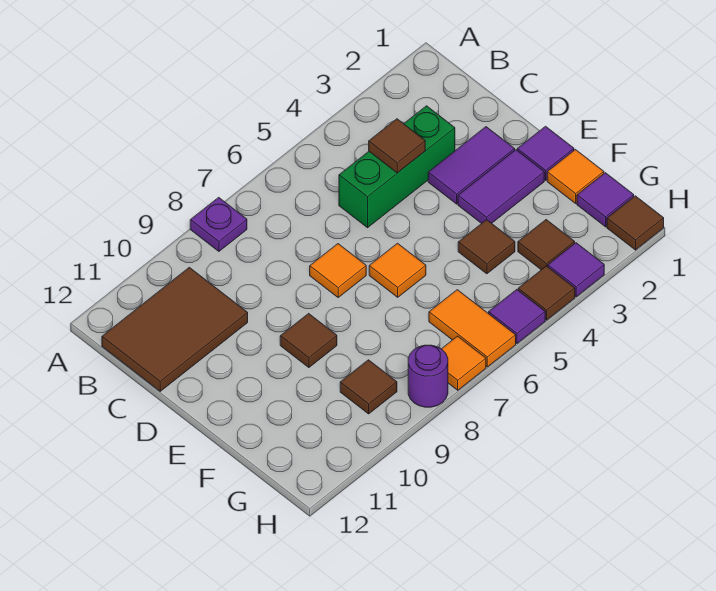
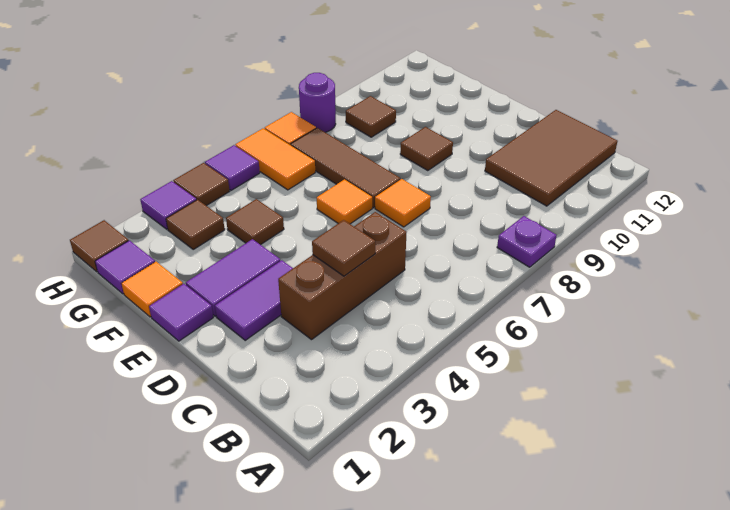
green 1x3 brick [339,106,455,228] -> brown 1x3 brick [278,212,406,340]
none -> brown 1x3 tile [291,128,400,208]

